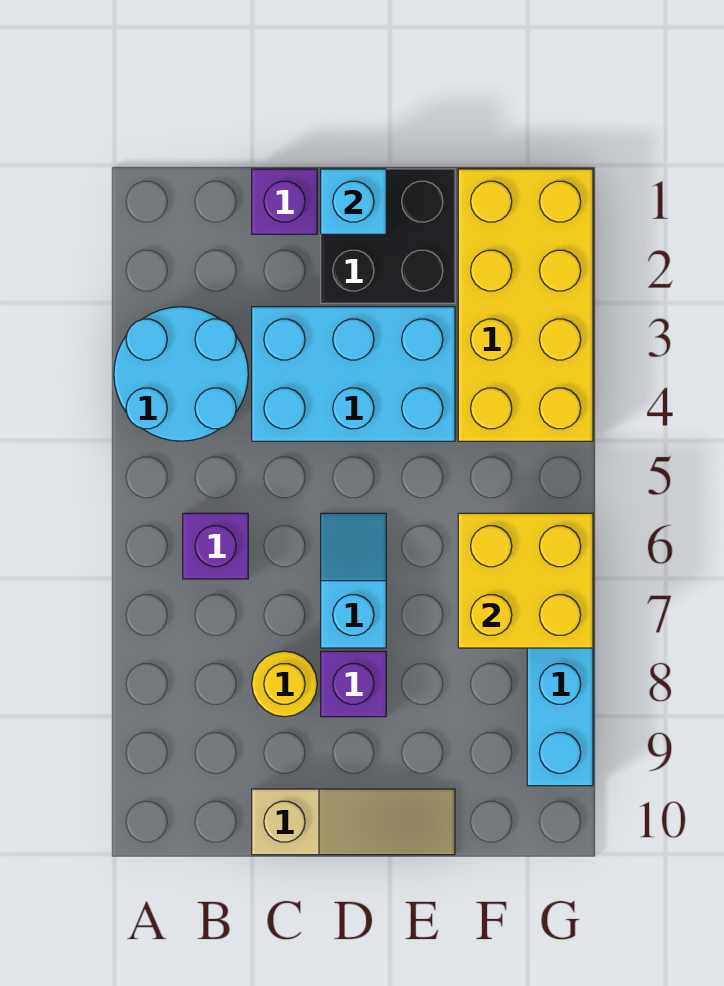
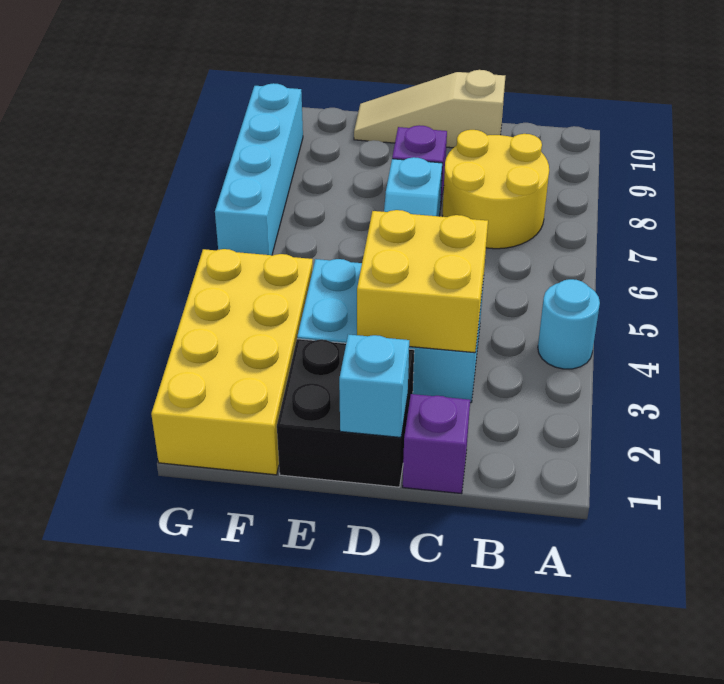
cyan 2x2 round brick [114,307,248,441] -> cyan 1x1 round brick [538,279,600,369]
purple 1x1 brick [183,513,248,579] -> none
yellow 1x1 round brick [252,651,317,717] -> yellow 2x2 round brick [443,130,549,249]
yellow 2x2 brick [458,513,593,648] -> yellow 2x2 brick moved to [357,210,488,353]

